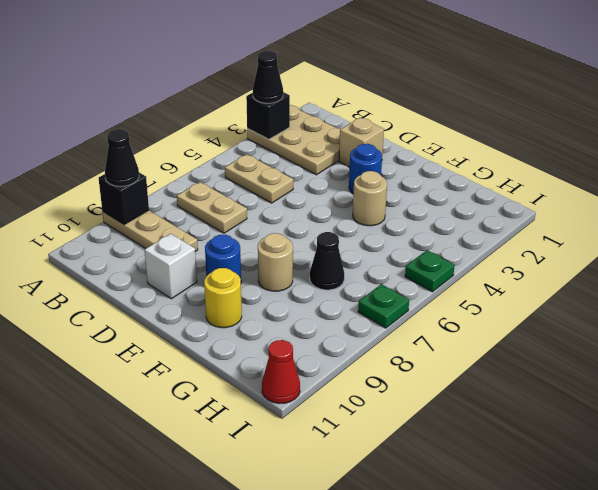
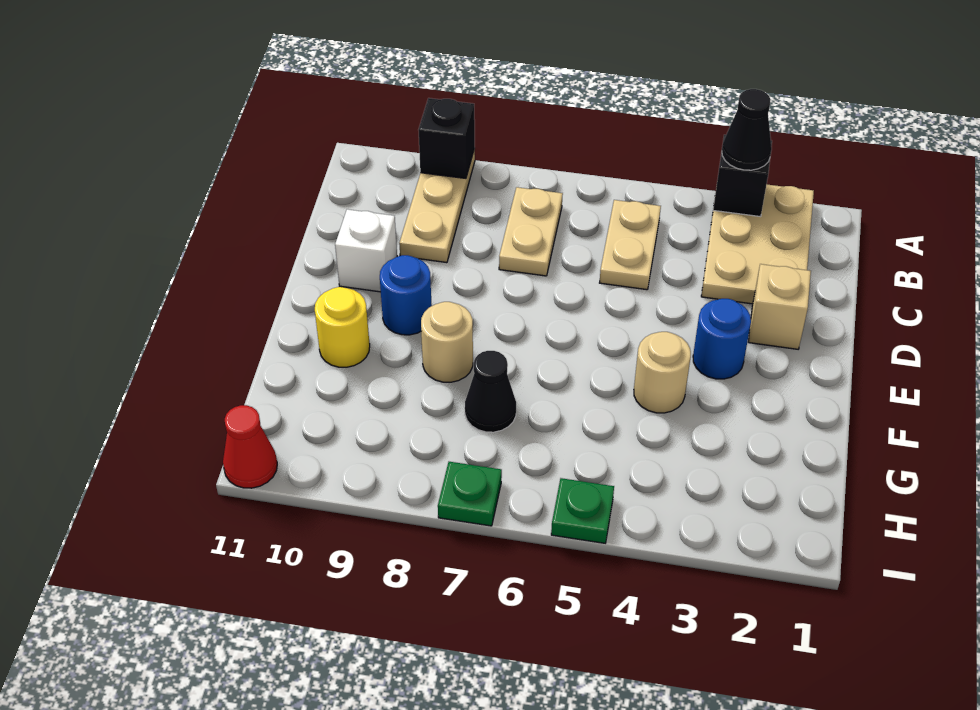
black 1x1 cone [105,129,139,186] -> none

